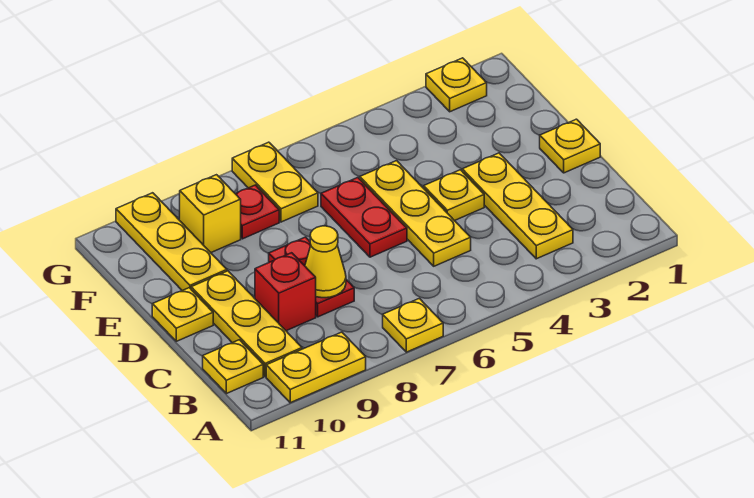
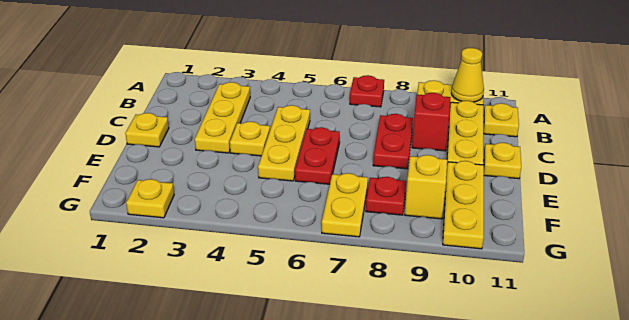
yellow 1x1 plate [383,298,443,352] -> red 1x1 plate [350,75,384,107]
yellow 1x1 cone [305,226,346,298] -> yellow 1x1 cone moved to [451,48,484,102]

